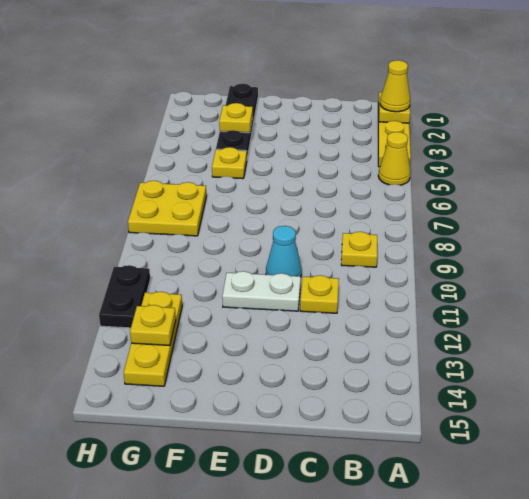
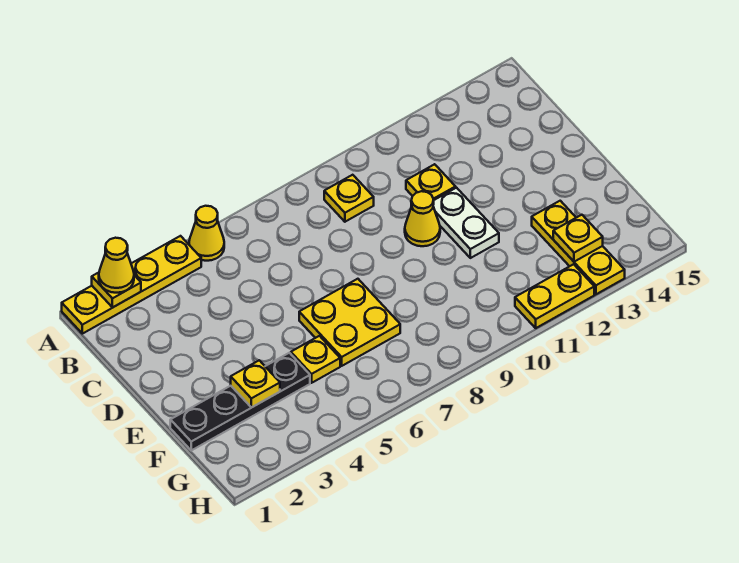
cyan 1x1 cone [266,226,302,277] -> yellow 1x1 cone [405,191,440,246]
yellow 2x2 plate [128,181,206,236] -> yellow 2x2 plate moved to [299,279,400,366]
yellow 1x3 plate [124,292,182,386] -> yellow 1x3 plate turned to [532,201,625,294]
black 1x2 plate [99,265,150,328] -> yellow 1x2 plate [515,264,594,328]

